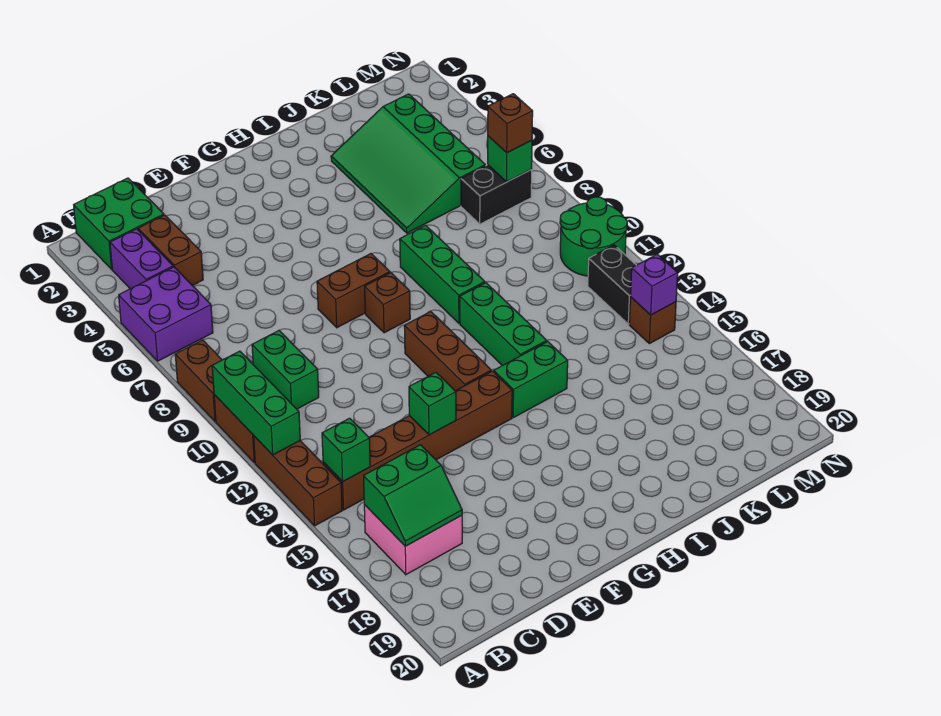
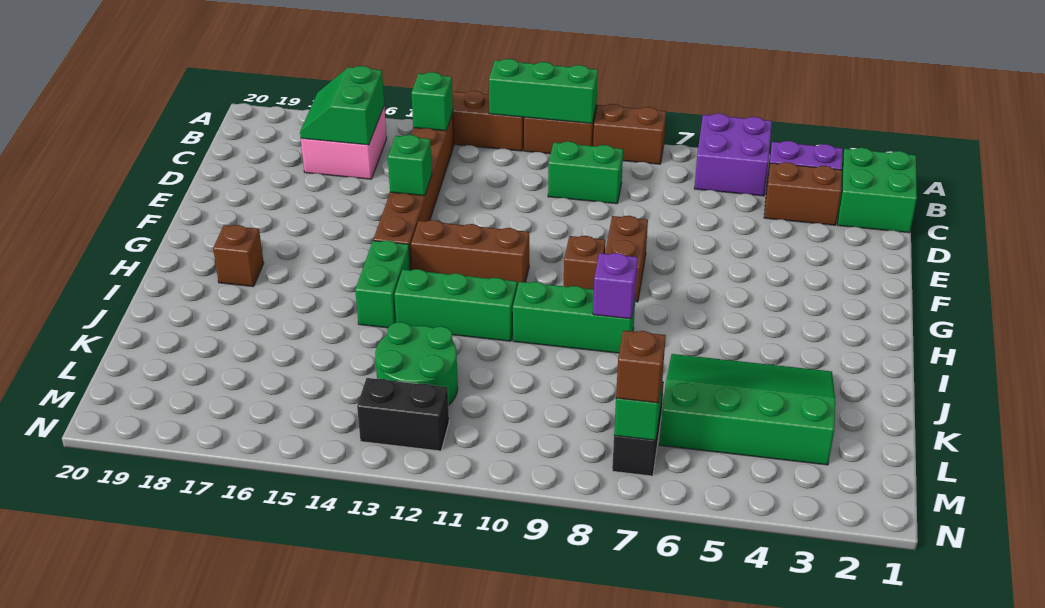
green 2x2 round brick [560,197,627,276] -> green 2x2 round brick moved to [375,322,458,406]
brown 1x1 brick [629,297,676,344] -> brown 1x1 brick moved to [213,225,264,287]
purple 1x1 brick [631,254,678,315] -> purple 1x1 brick moved to [593,253,638,319]

